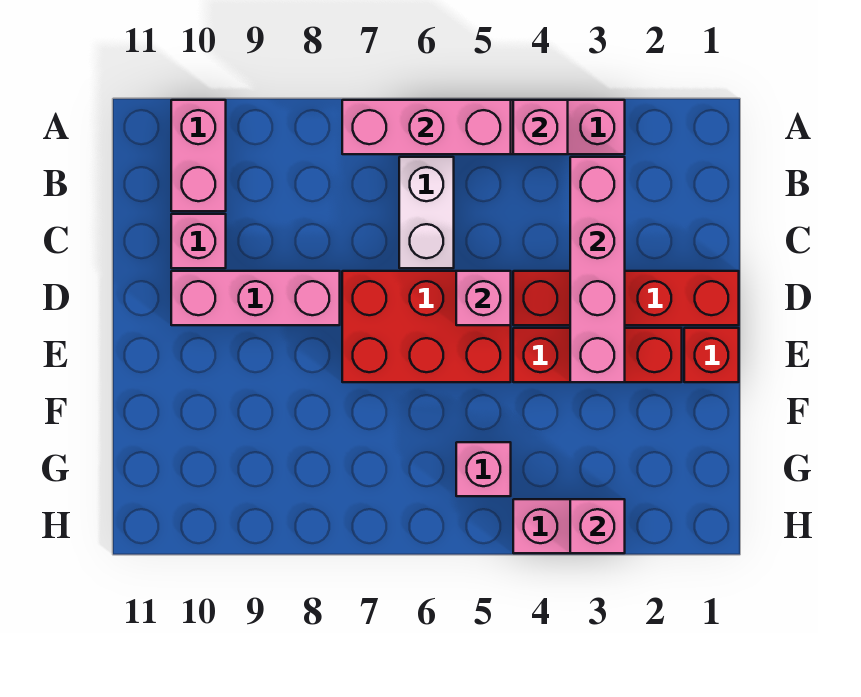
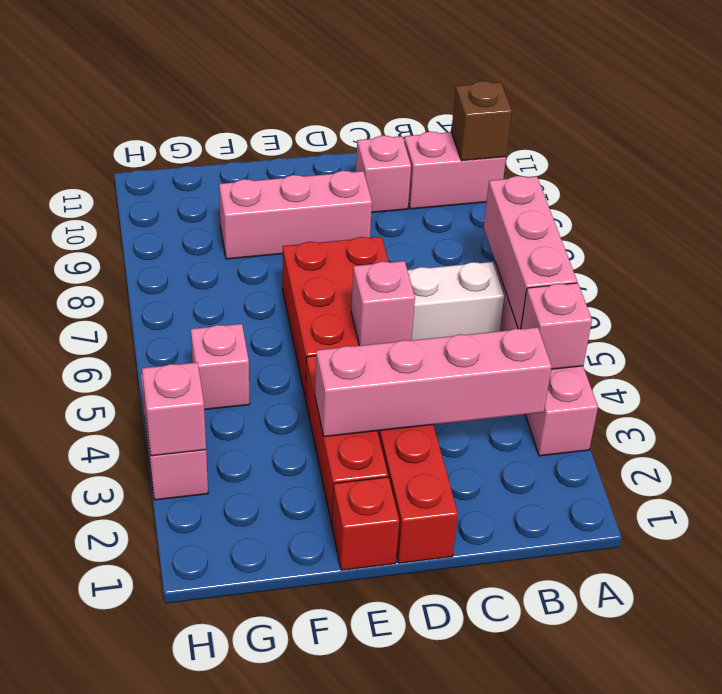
none -> brown 1x1 brick [451,81,512,161]
pink 1x3 brick [171,271,340,325] -> pink 1x3 brick turned to [219,171,372,259]

